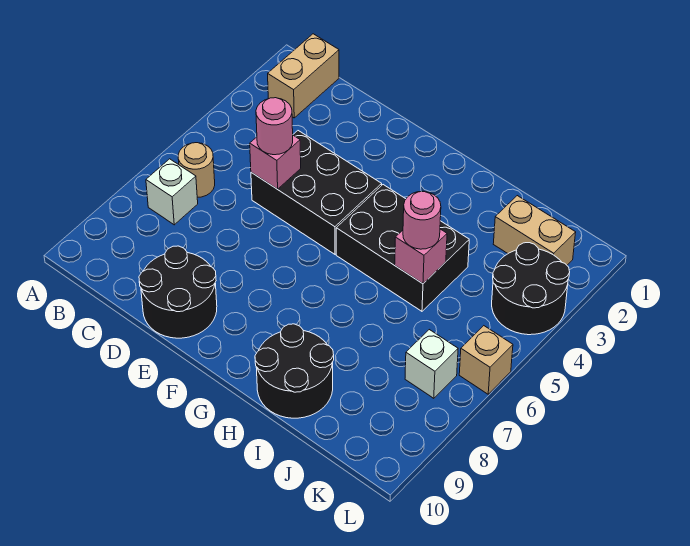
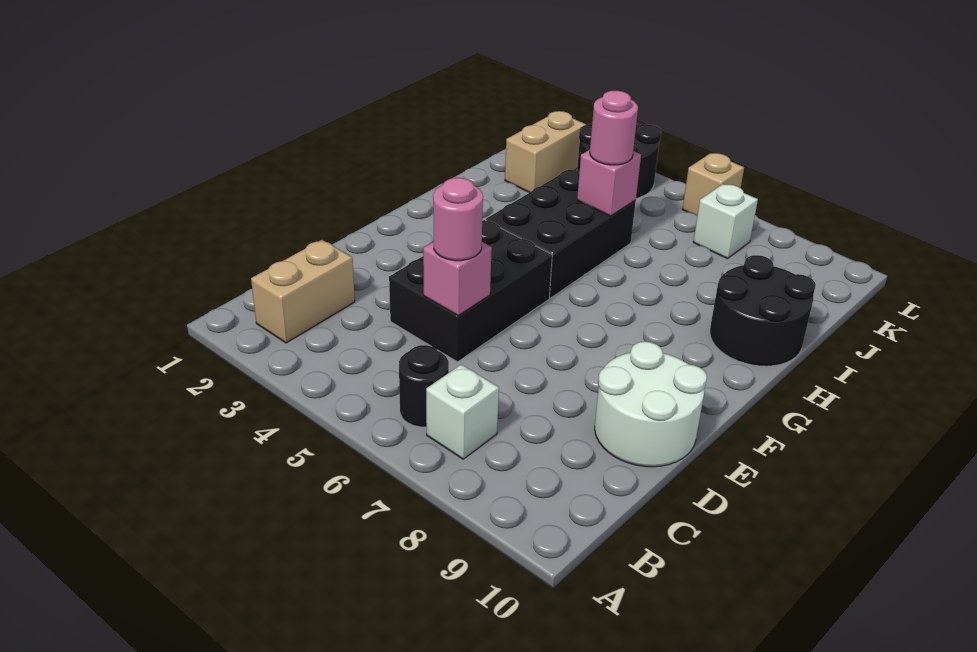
tan 1x2 brick [268,34,339,118] -> tan 1x2 brick turned to [251,240,355,343]
tan 1x1 round brick [178,143,215,197] -> black 1x1 round brick [399,345,449,427]
black 2x2 round brick [139,246,217,338] -> white 2x2 round brick [595,342,707,467]

